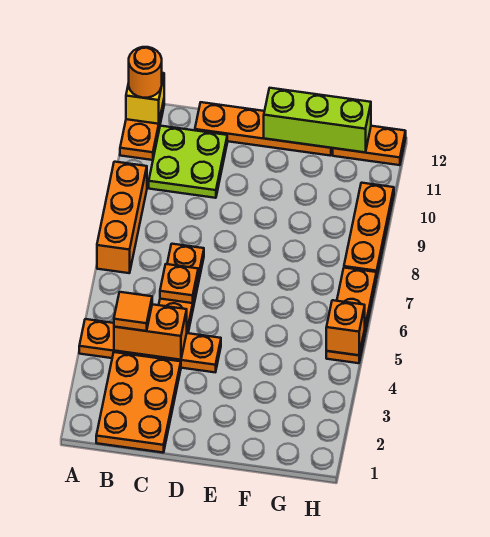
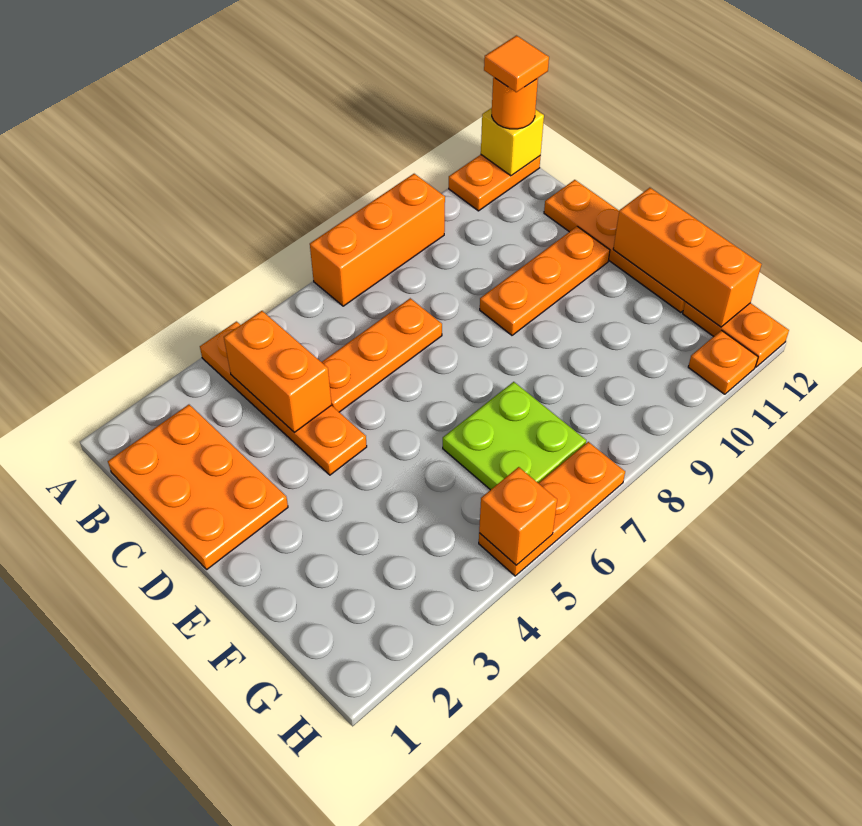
orange 2x3 plate [96,352,181,453] -> orange 2x3 plate turned to [108,405,288,569]
orange 1x1 tile [114,292,152,331] -> orange 1x1 tile moved to [484,36,549,92]
lime 2x2 plate [149,126,227,198] -> lime 2x2 plate moved to [443,382,586,490]
orange 1x1 plate [160,264,198,303] -> orange 1x1 plate moved to [688,330,758,394]
lime 1x3 brick [264,88,371,152] -> orange 1x3 brick [613,188,762,327]
orange 1x3 plate [344,183,394,278] -> orange 1x3 plate moved to [480,226,610,335]

